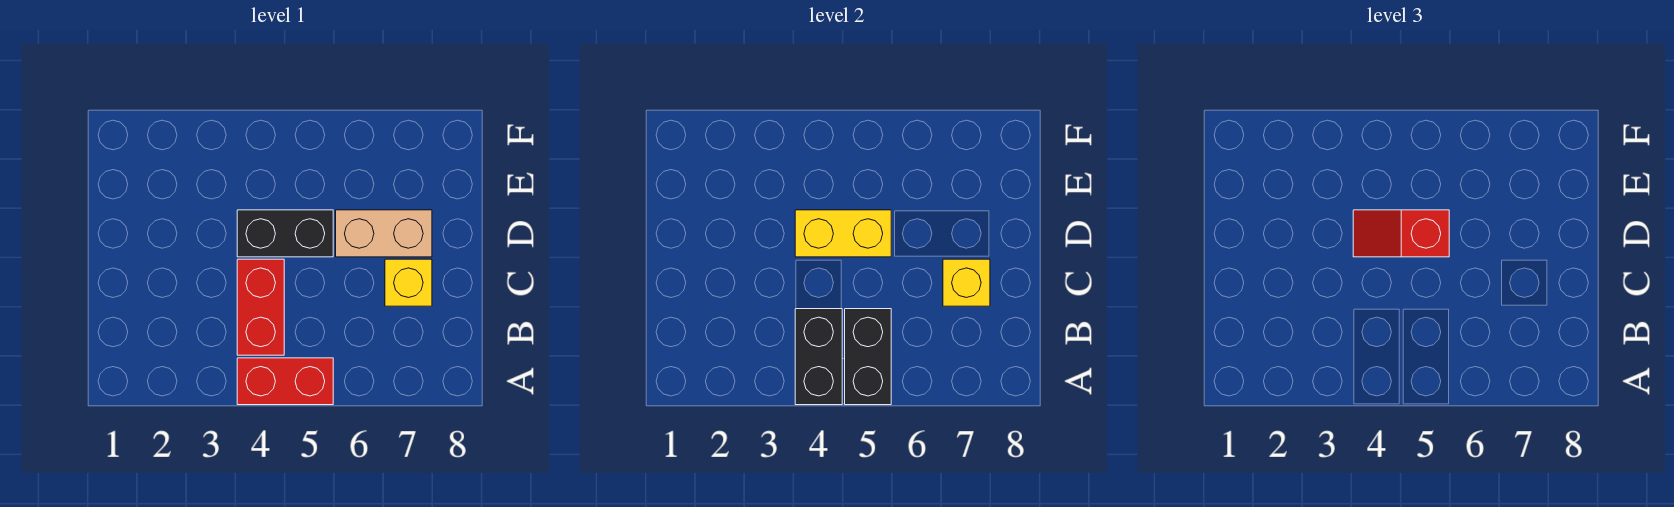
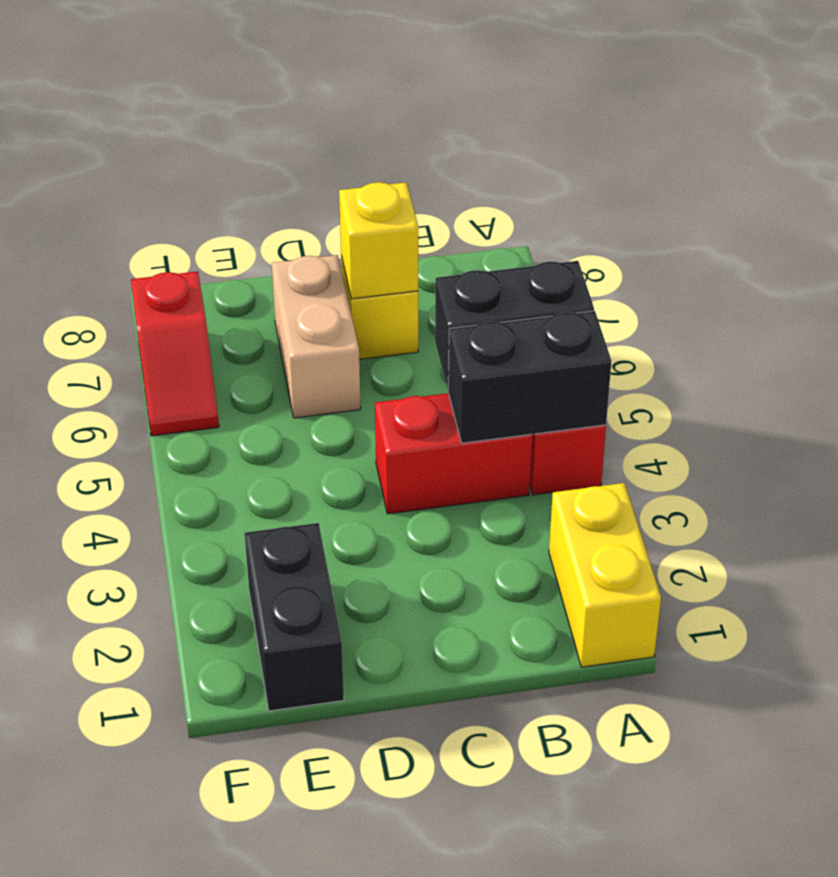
black 1x2 brick [237,210,333,257] -> black 1x2 brick moved to [245,523,344,711]
yellow 1x2 brick [795,210,891,257] -> yellow 1x2 brick moved to [549,483,661,667]
red 1x2 slope [1353,210,1449,257] -> red 1x2 slope moved to [131,271,219,436]

